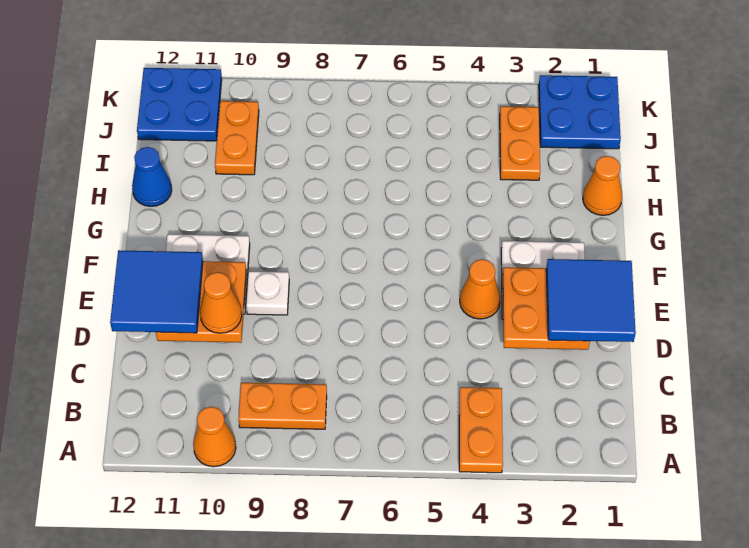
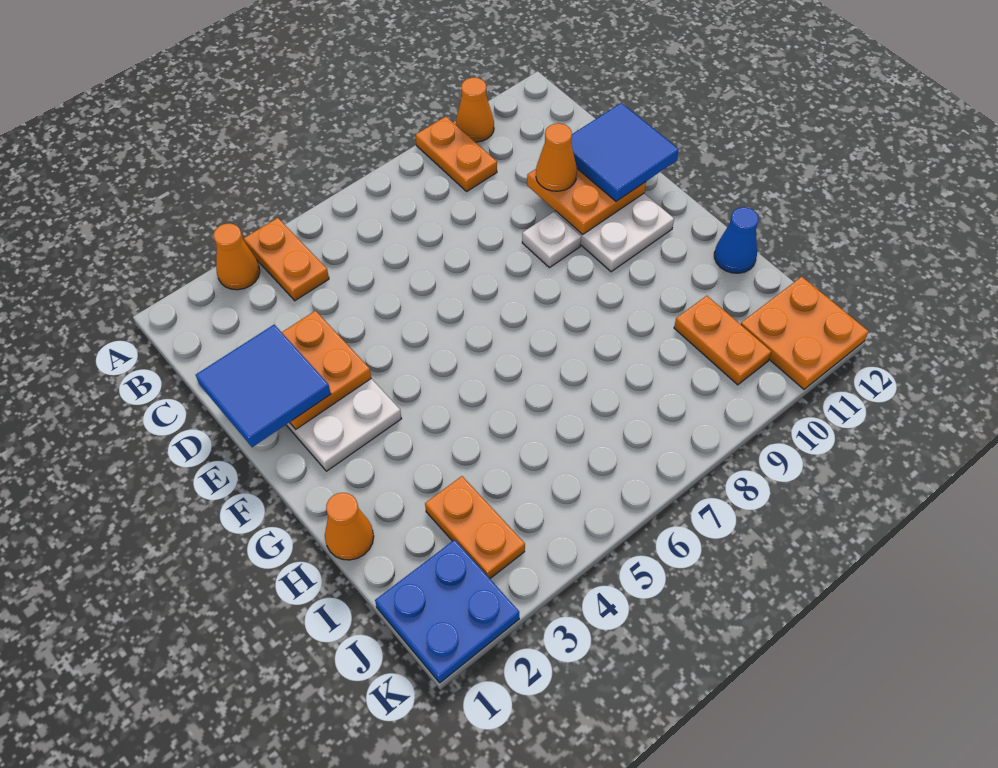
orange 1x2 plate [238,383,327,429] -> orange 1x2 plate turned to [416,116,497,191]
orange 1x1 cone [460,259,500,319] -> orange 1x1 cone moved to [213,223,260,290]
blue 2x2 plate [137,68,222,141] -> orange 2x2 plate [741,277,868,389]

